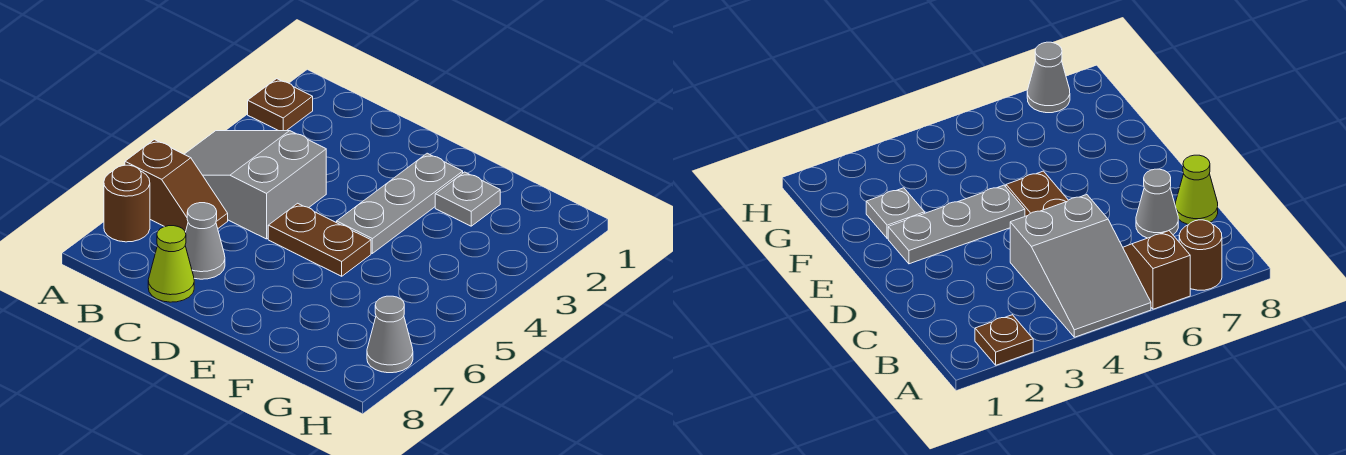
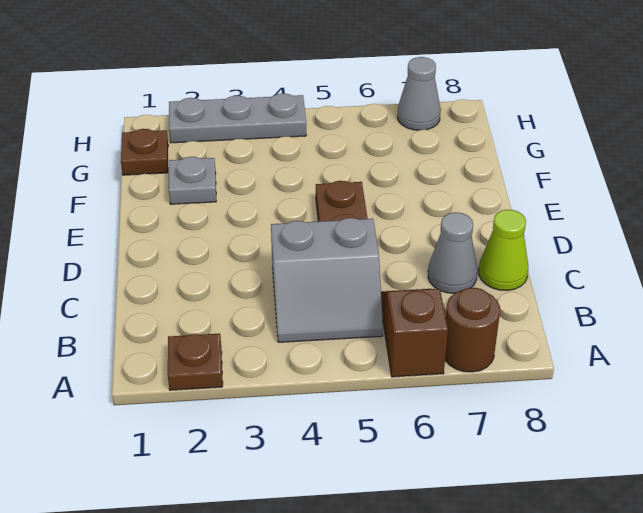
grey 2x3 slope [184,131,326,239] -> grey 2x2 slope [271,218,383,342]
grey 1x3 plate [337,153,463,253] -> grey 1x3 plate moved to [169,93,306,143]
none -> brown 1x1 plate [121,129,168,175]

